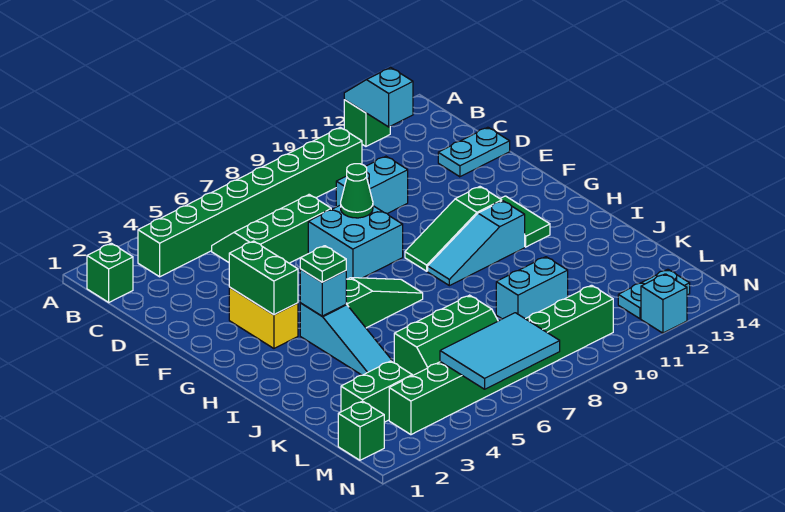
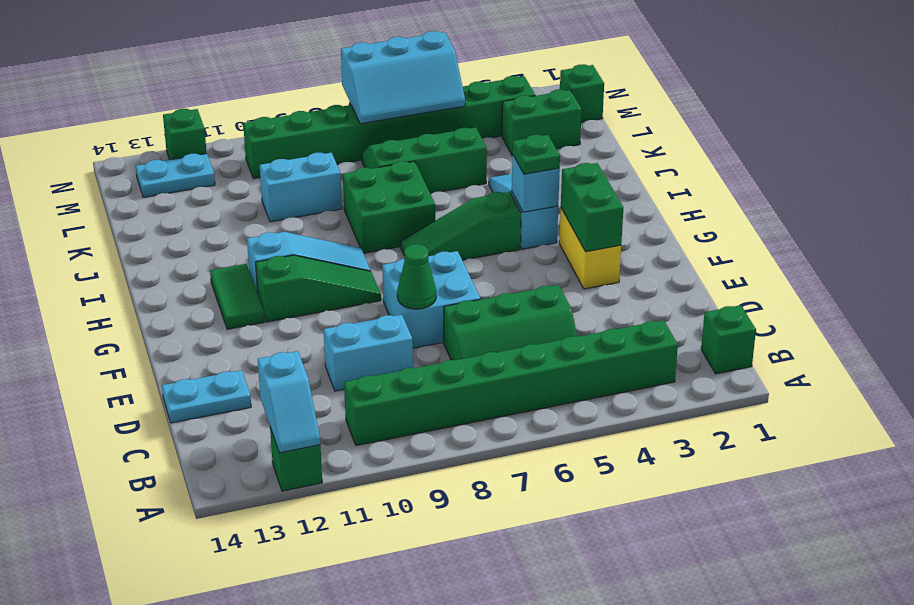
none -> green 2x2 brick [343,161,435,253]
cyan 2x3 tile [440,313,560,389] -> cyan 2x3 slope [341,31,465,124]
cyan 1x1 brick [641,274,687,333] -> green 1x1 brick [163,109,207,160]

